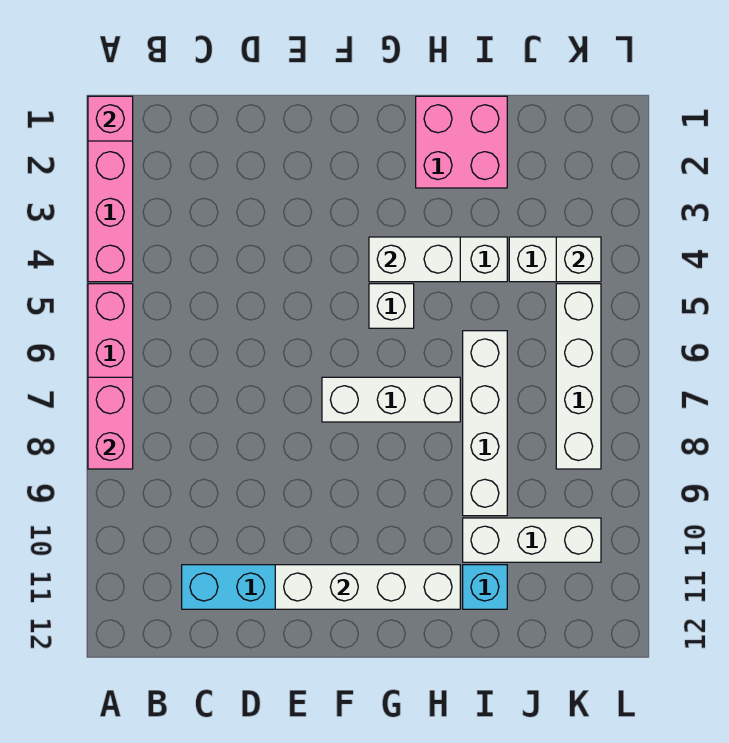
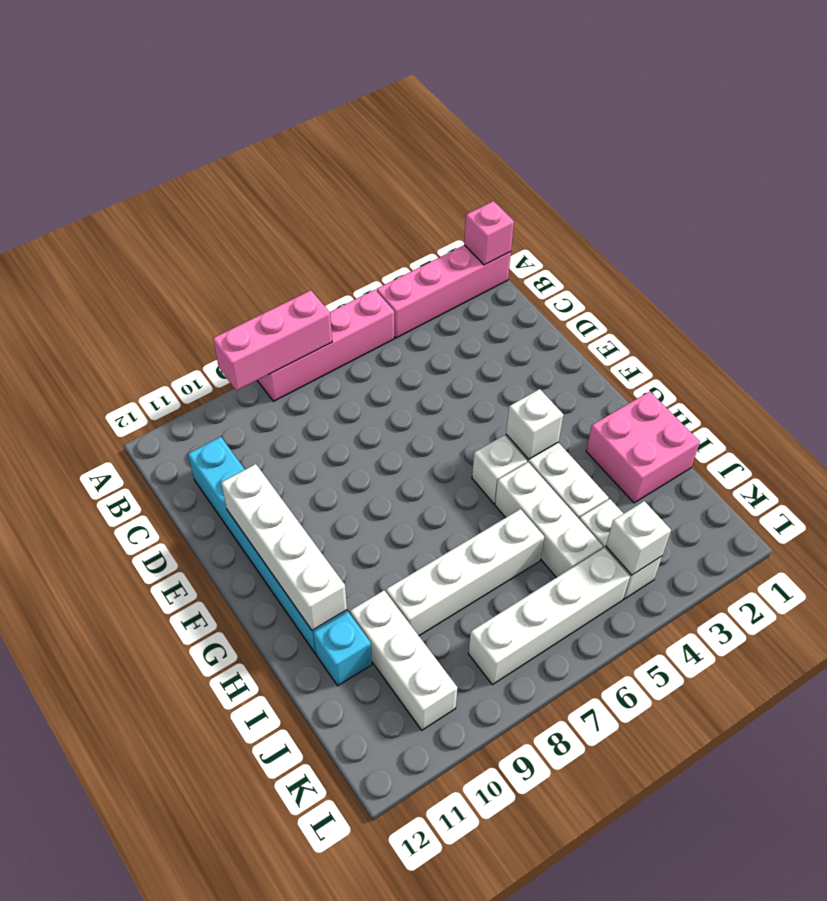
pink 1x2 brick [88,377,133,469] -> pink 1x3 brick [213,290,332,391]
white 1x3 brick [322,377,460,422] -> white 1x3 brick moved to [495,462,603,578]
white 1x2 brick [369,237,460,282] -> white 1x1 brick [506,389,563,459]

